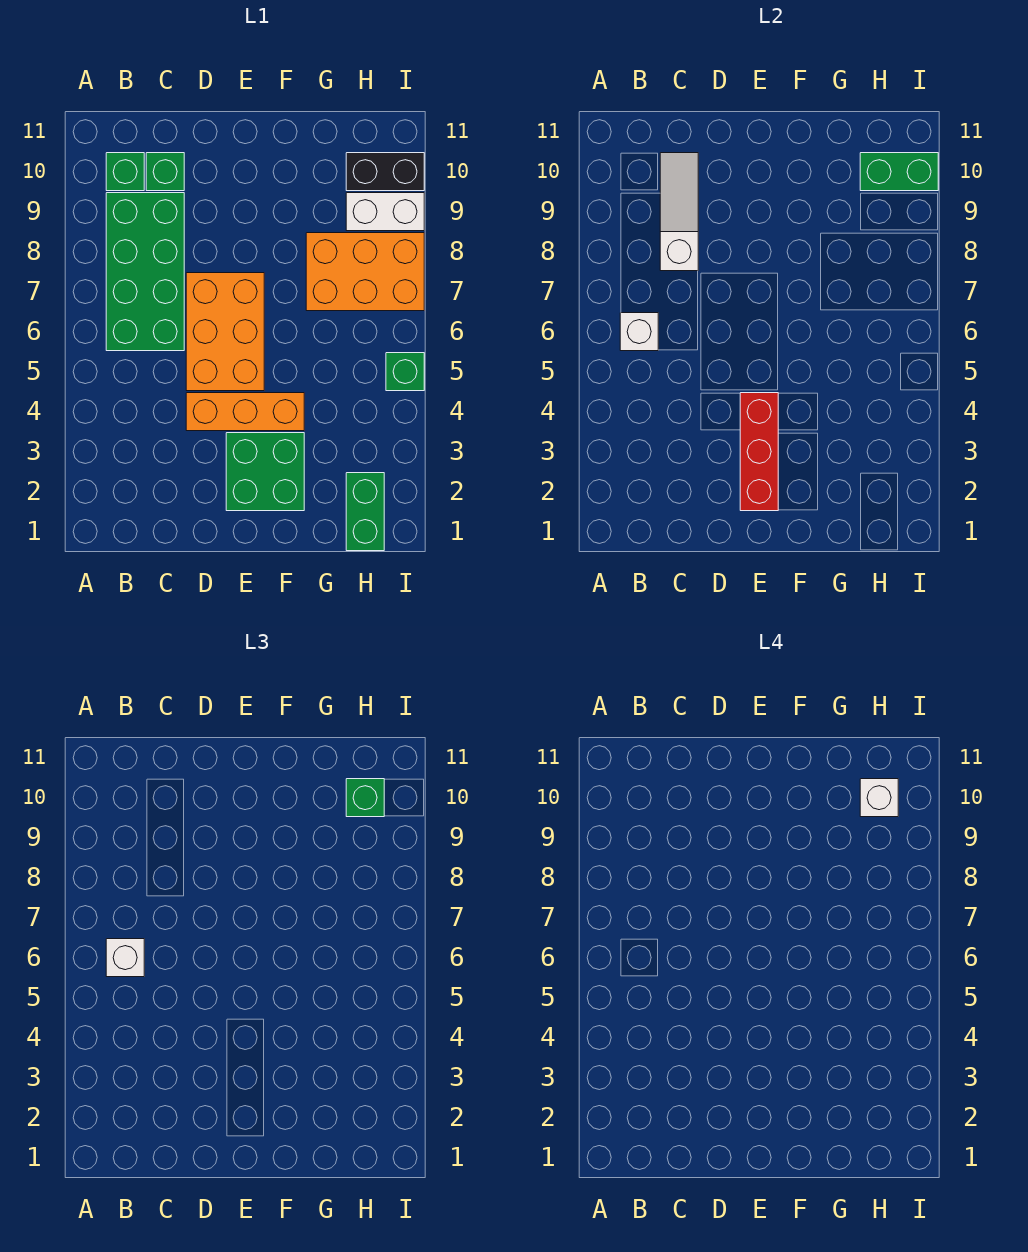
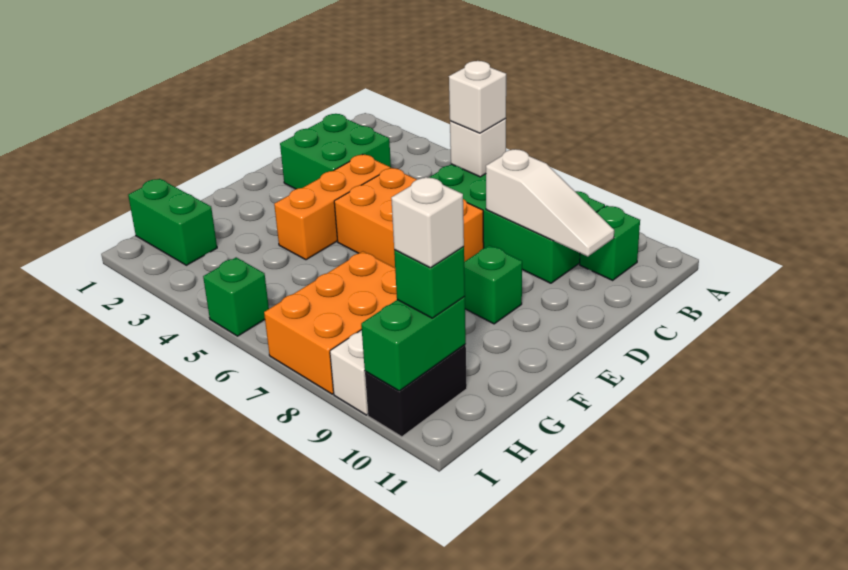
green 1x1 brick [146,153,184,191] -> green 1x1 brick moved to [464,245,522,324]
green 2x2 brick [226,433,304,511] -> green 2x2 brick moved to [280,114,391,189]
red 1x3 brick [740,393,778,511] -> none

